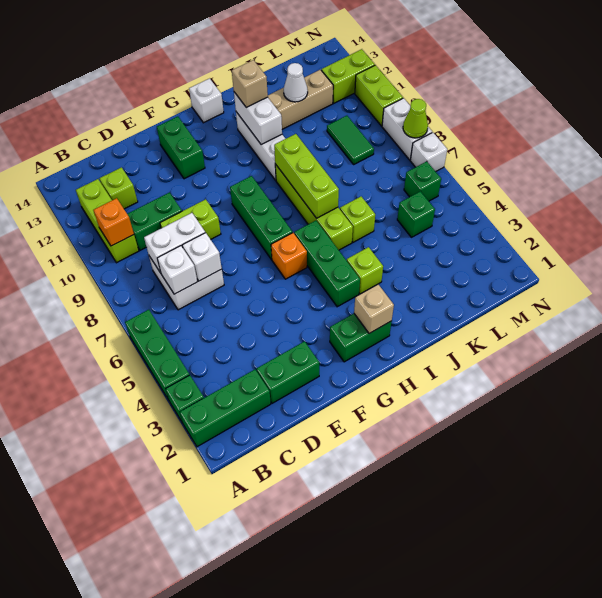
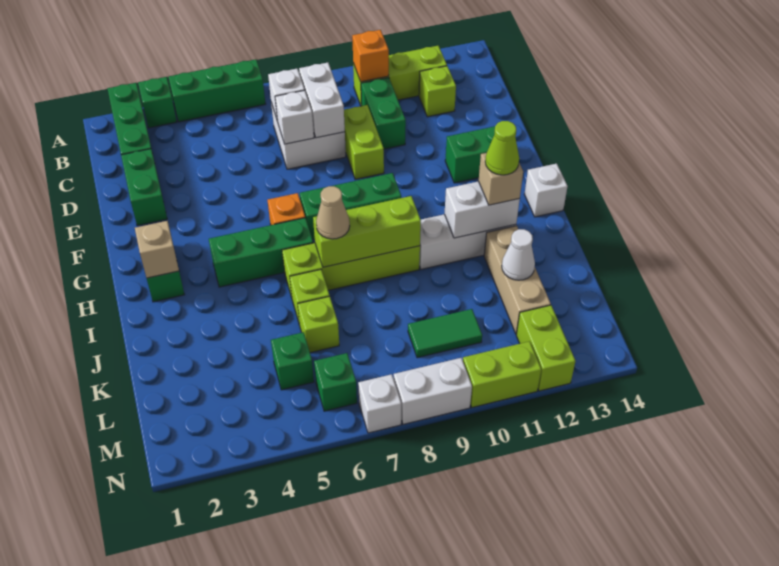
lime 1x1 brick [347,247,383,294] -> lime 1x1 brick moved to [298,296,339,353]
none -> tan 1x1 cone [316,186,350,239]
lime 1x1 cone [403,99,428,138] -> lime 1x1 cone moved to [485,121,519,175]

